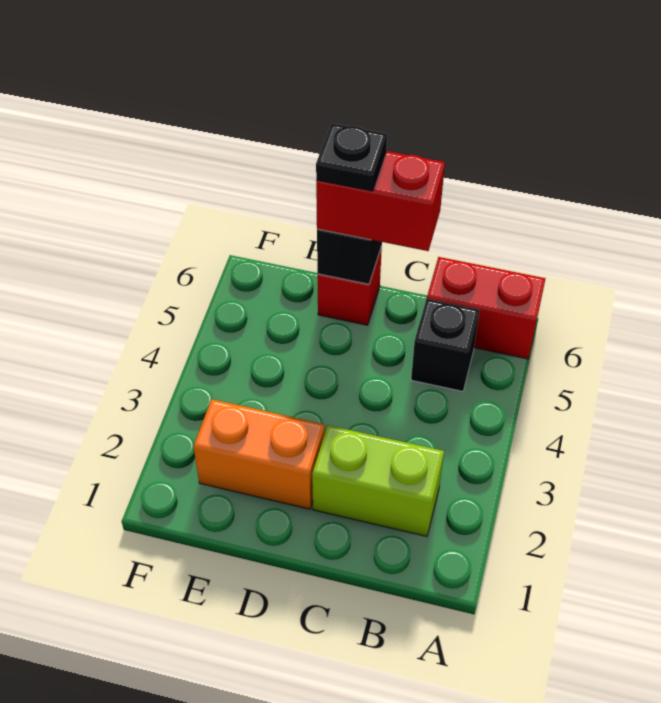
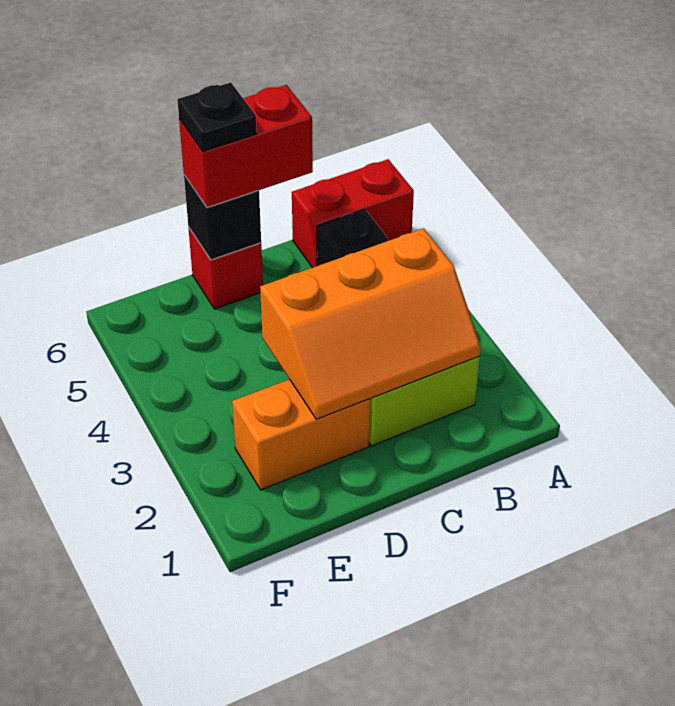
none -> orange 2x3 slope [260,228,481,419]

